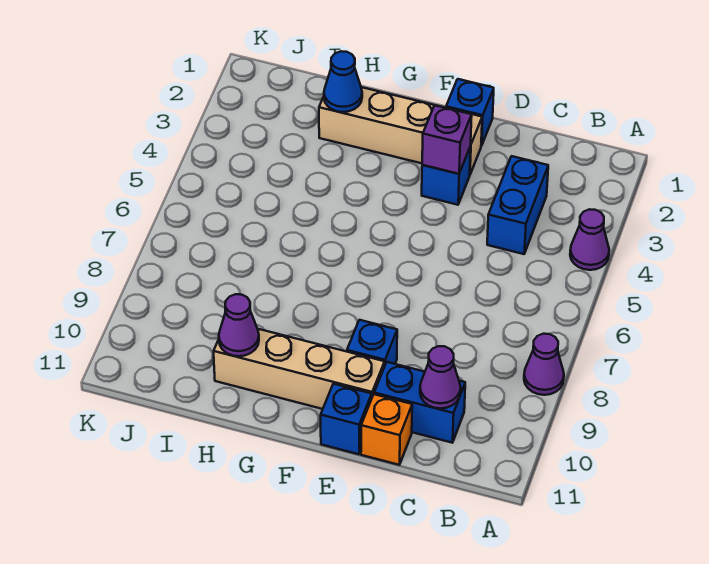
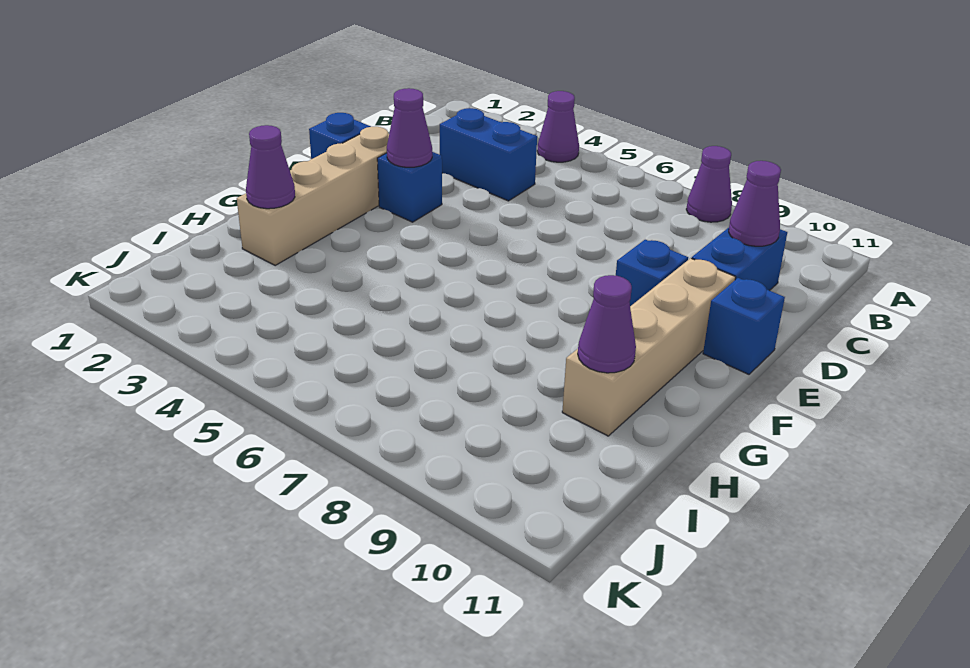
orange 1x1 brick [361,394,412,465] -> none
purple 1x1 brick [422,105,472,174] -> purple 1x1 cone [387,88,432,167]
blue 1x1 cone [324,51,362,112] -> purple 1x1 cone [246,125,295,209]

